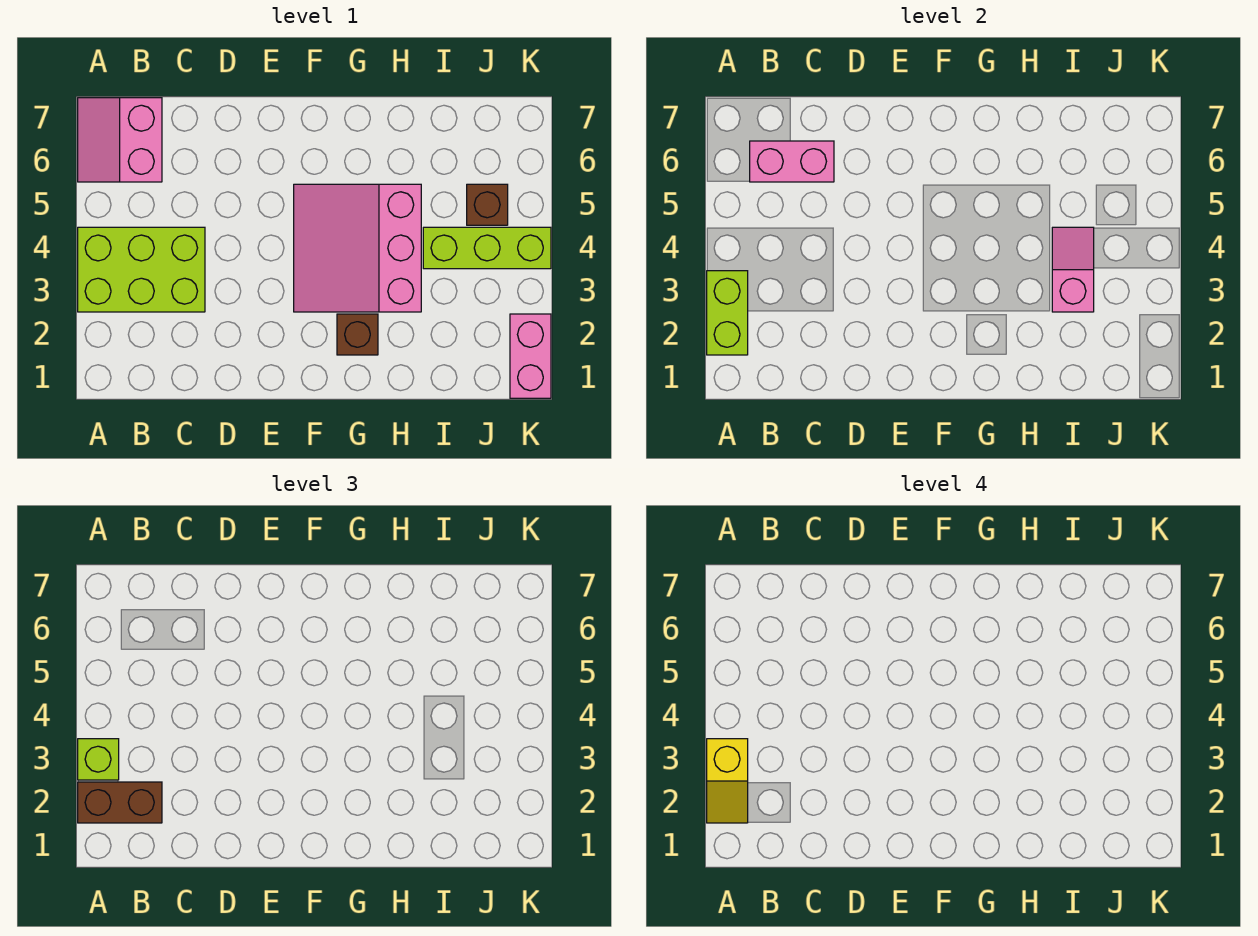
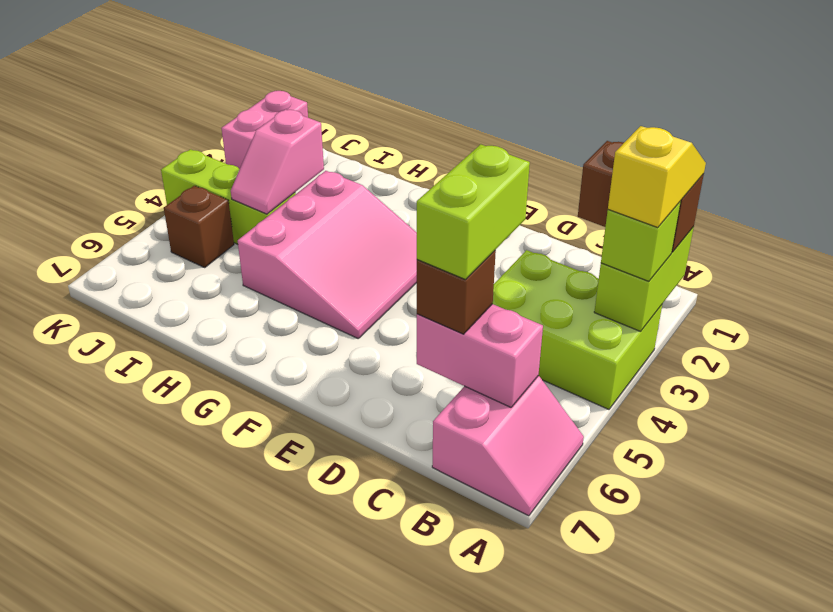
none -> lime 1x2 brick [417,144,530,280]
brown 1x1 brick [337,314,378,355] -> brown 1x1 brick moved to [417,250,496,334]

